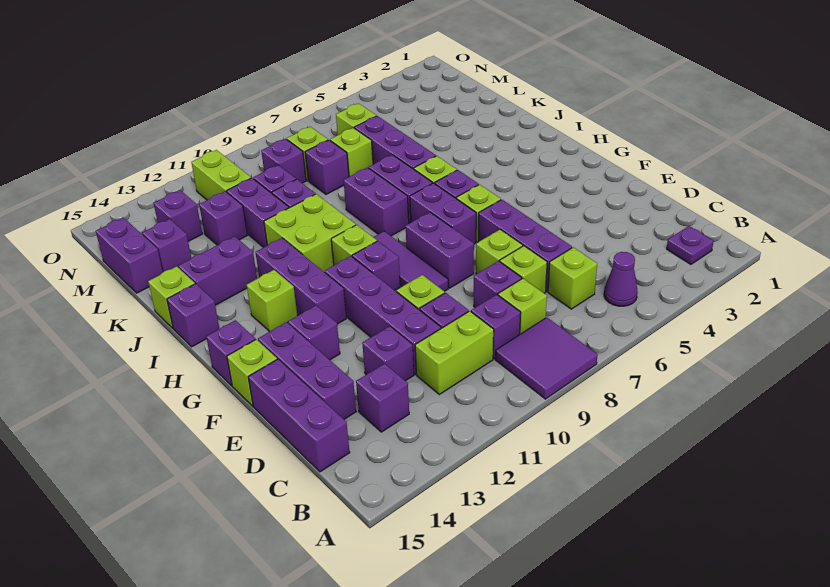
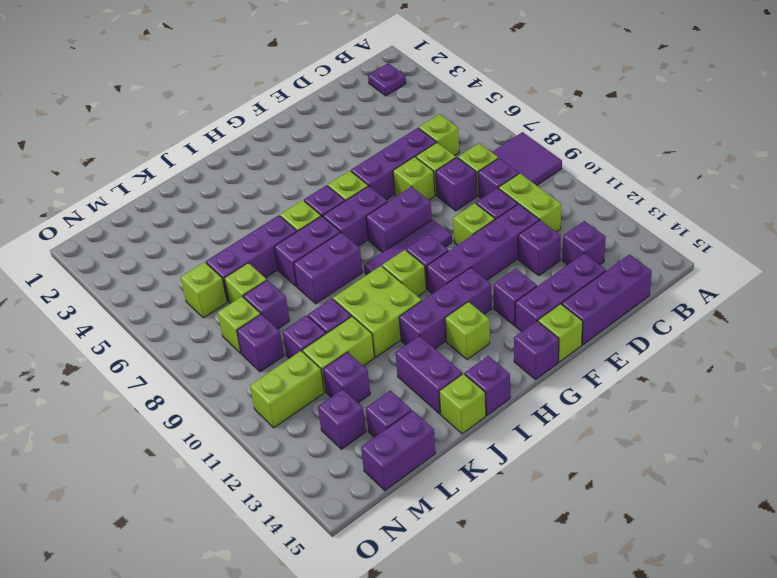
purple 1x1 cone [604,252,638,306] -> none
purple 1x2 brick [227,178,289,247] -> lime 1x2 brick [303,317,374,392]

